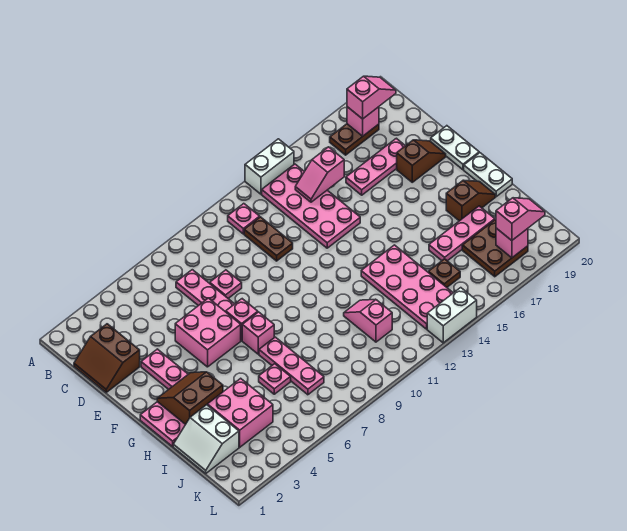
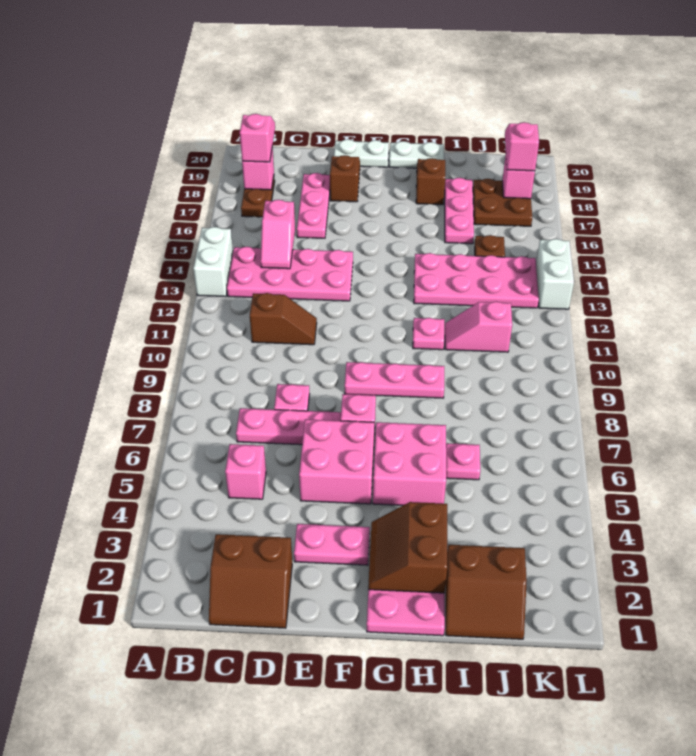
pink 1x1 plate [228,204,260,234] -> pink 1x1 plate moved to [413,318,444,350]
brown 1x2 plate [244,217,293,261] -> brown 1x2 slope [250,293,317,345]
pink 1x1 brick [242,312,274,354] -> pink 1x1 brick moved to [225,444,266,499]
pink 1x3 plate [259,337,324,395] -> pink 1x3 plate moved to [345,362,444,398]
white 2x2 slope [173,405,239,473] -> brown 2x2 slope [446,545,527,639]
pink 2x2 brick [207,378,273,447] -> pink 2x2 brick moved to [373,422,446,505]

